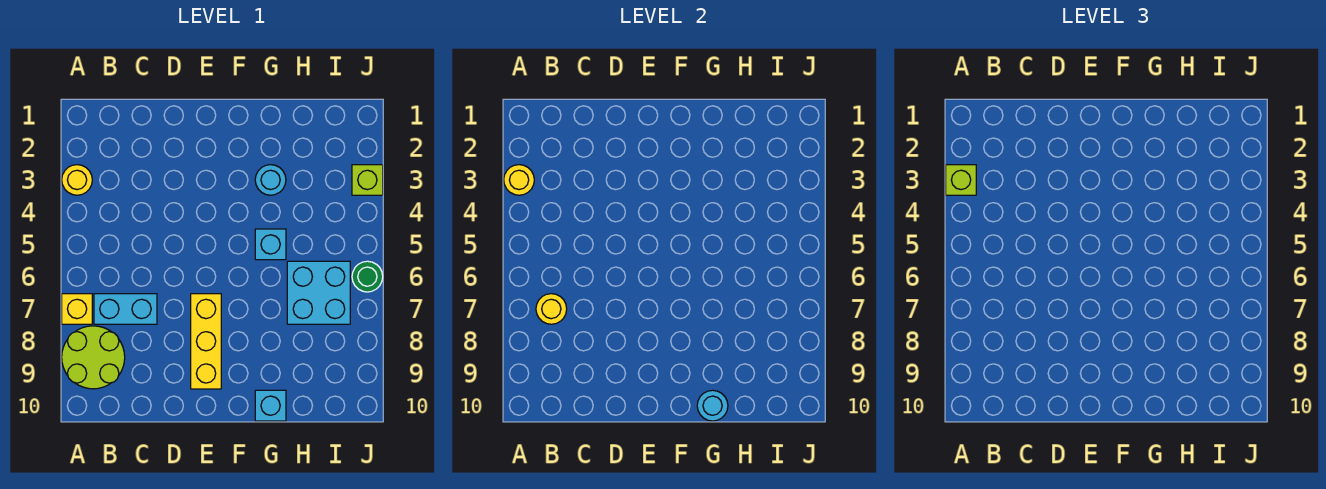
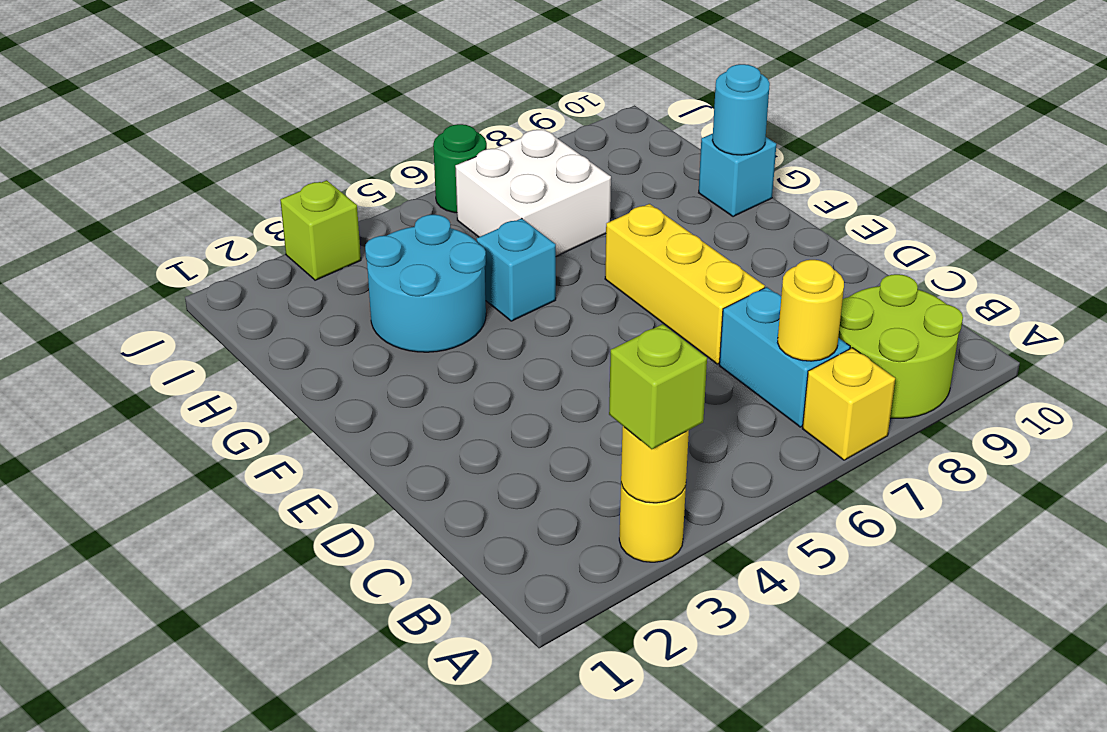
yellow 1x3 brick [191,294,221,389] -> yellow 1x3 brick turned to [605,204,765,364]
cyan 1x1 round brick [255,165,286,195] -> cyan 2x2 round brick [365,215,486,352]
cyan 2x2 brick [287,261,350,324] -> white 2x2 brick [455,129,611,256]

